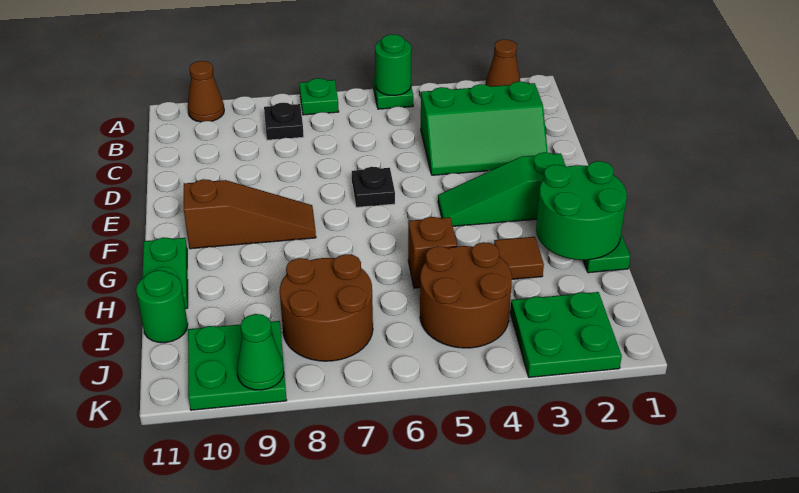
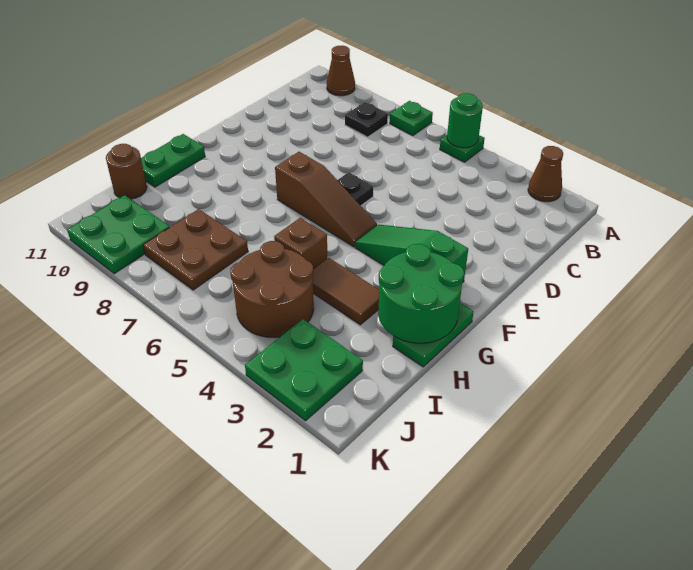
green 2x3 slope [421,82,548,175] -> none
brown 1x3 slope [184,179,316,249] -> brown 1x3 slope moved to [275,152,377,247]
brown 1x1 tile [494,237,544,279] -> brown 1x2 tile [313,258,379,325]
brown 2x2 round brick [280,254,373,361] -> brown 2x2 plate [143,209,248,290]
green 1x1 round brick [136,270,188,343] -> brown 1x1 round brick [106,144,147,199]
green 1x1 cone [237,314,284,390] -> none

